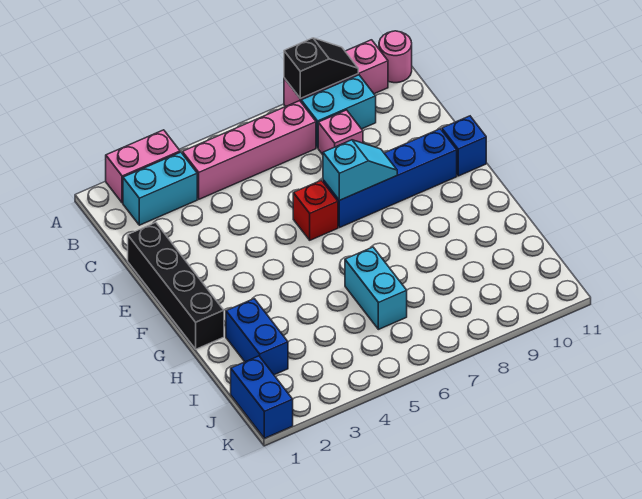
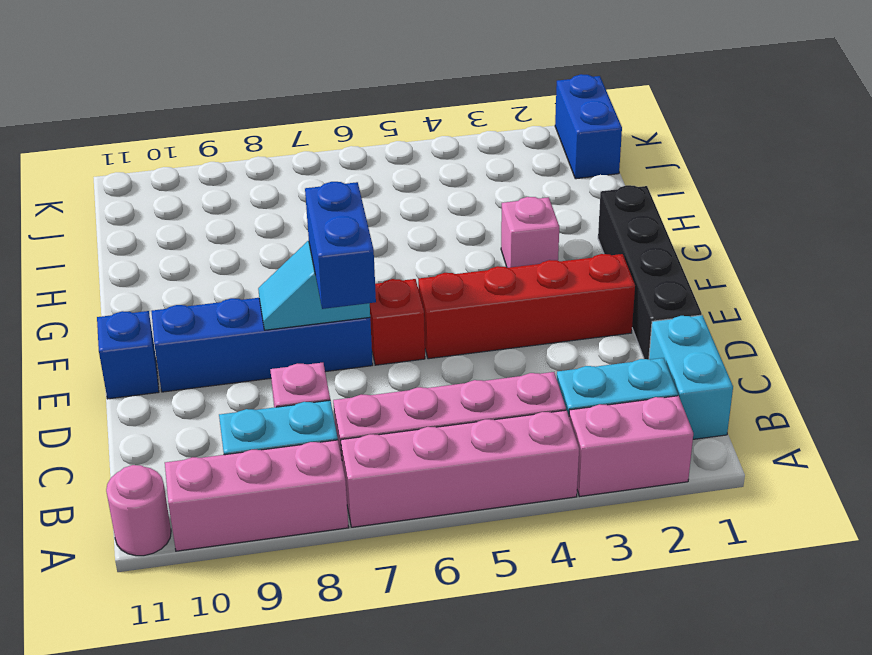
none -> pink 1x4 brick [341,410,579,527]
black 1x2 slope [284,38,358,99] -> none
none -> red 1x4 brick [418,254,635,359]
none -> pink 1x1 brick [501,197,559,268]
blue 1x2 brick [226,299,288,375] -> blue 1x2 brick moved to [305,182,376,309]
cyan 1x2 brick [345,247,407,329] -> cyan 1x2 brick moved to [649,315,733,439]

